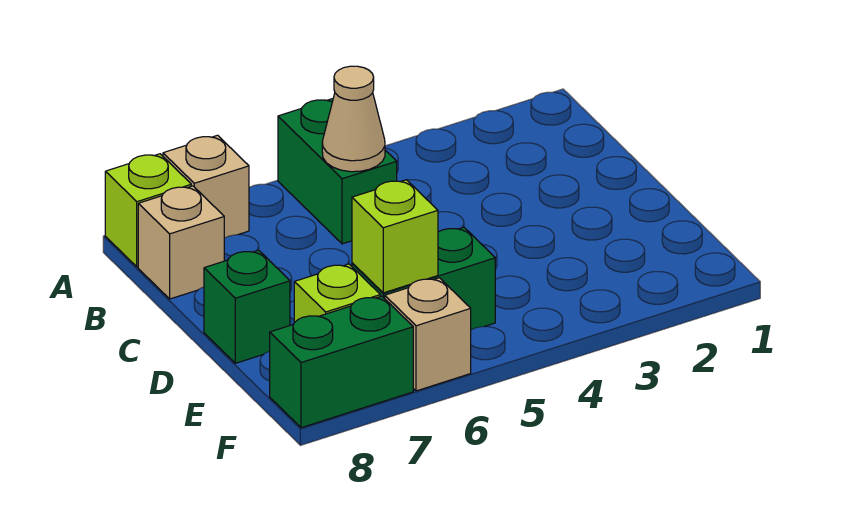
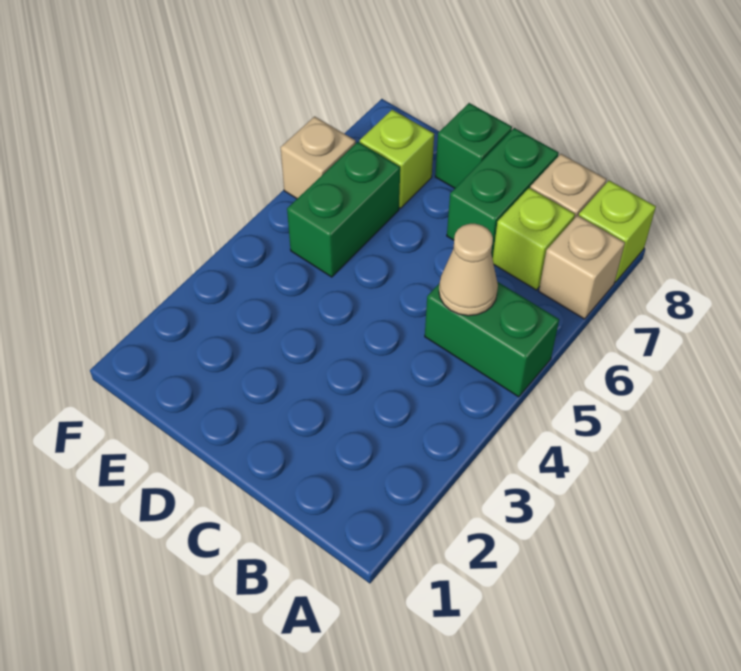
lime 1x1 brick [352,180,438,293] -> lime 1x1 brick moved to [493,188,575,290]
green 1x2 brick [270,296,413,428] -> green 1x2 brick moved to [447,128,559,259]

